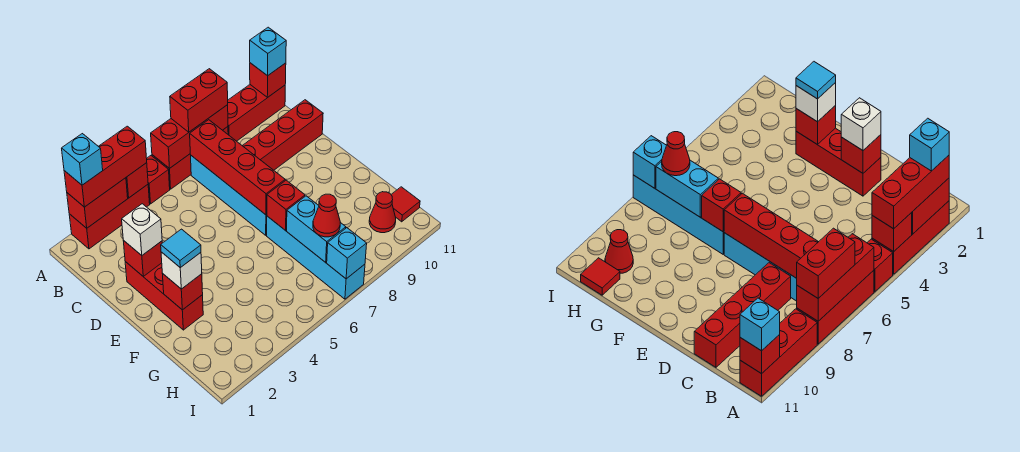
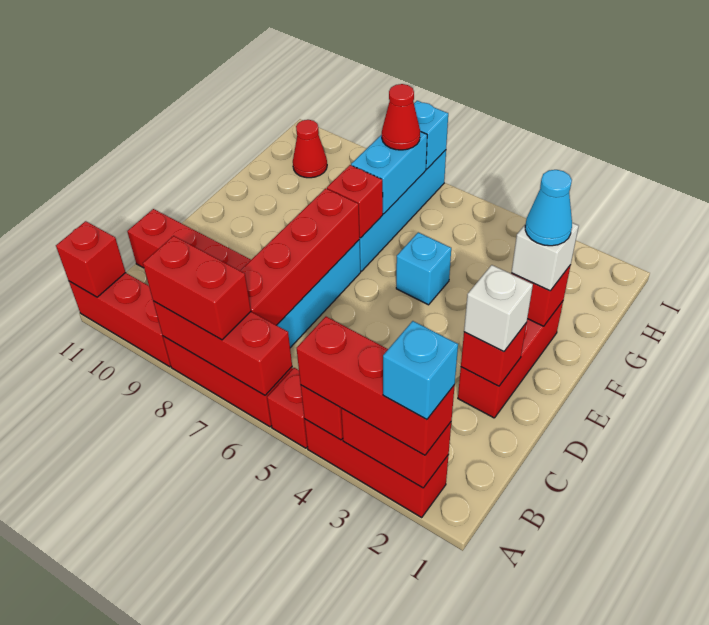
cyan 1x1 brick [250,27,286,76] -> cyan 1x1 brick moved to [396,232,451,305]
cyan 1x1 tile [161,229,201,268] -> cyan 1x1 cone [525,170,572,246]
red 1x1 tile [391,187,420,222] -> none

